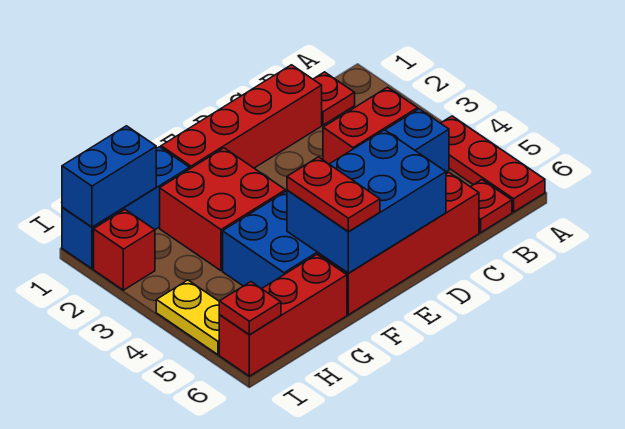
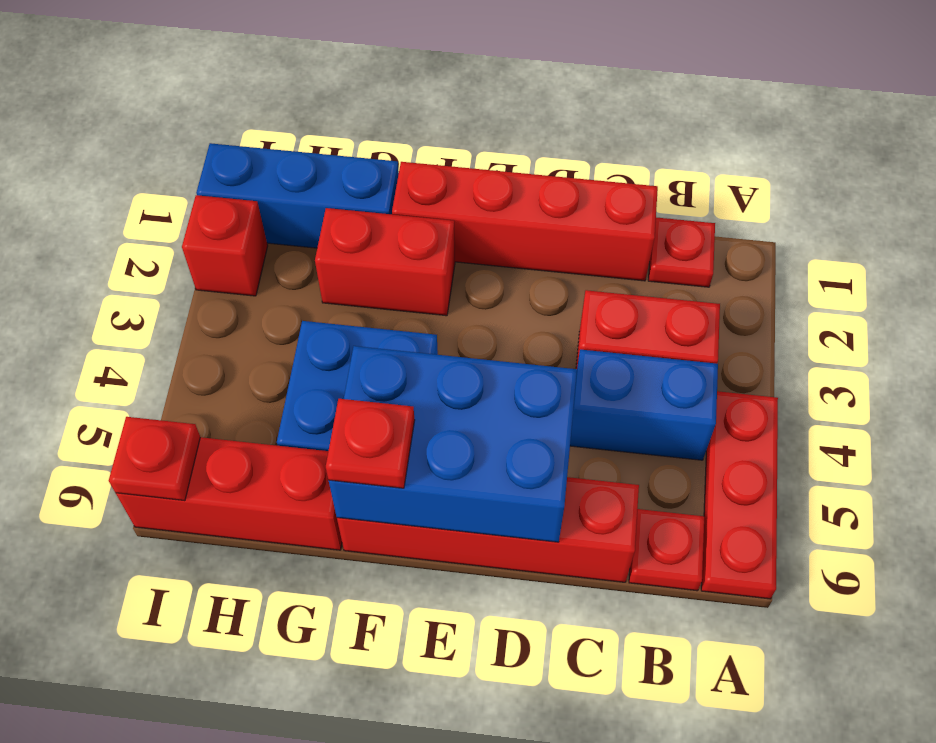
red 2x2 brick [160,148,285,271] -> red 1x2 brick [315,208,455,316]
red 1x2 plate [287,157,380,232] -> red 1x1 plate [326,399,415,488]
blue 1x2 brick [62,126,156,227] -> none
yellow 1x2 plate [156,280,220,355] -> none

